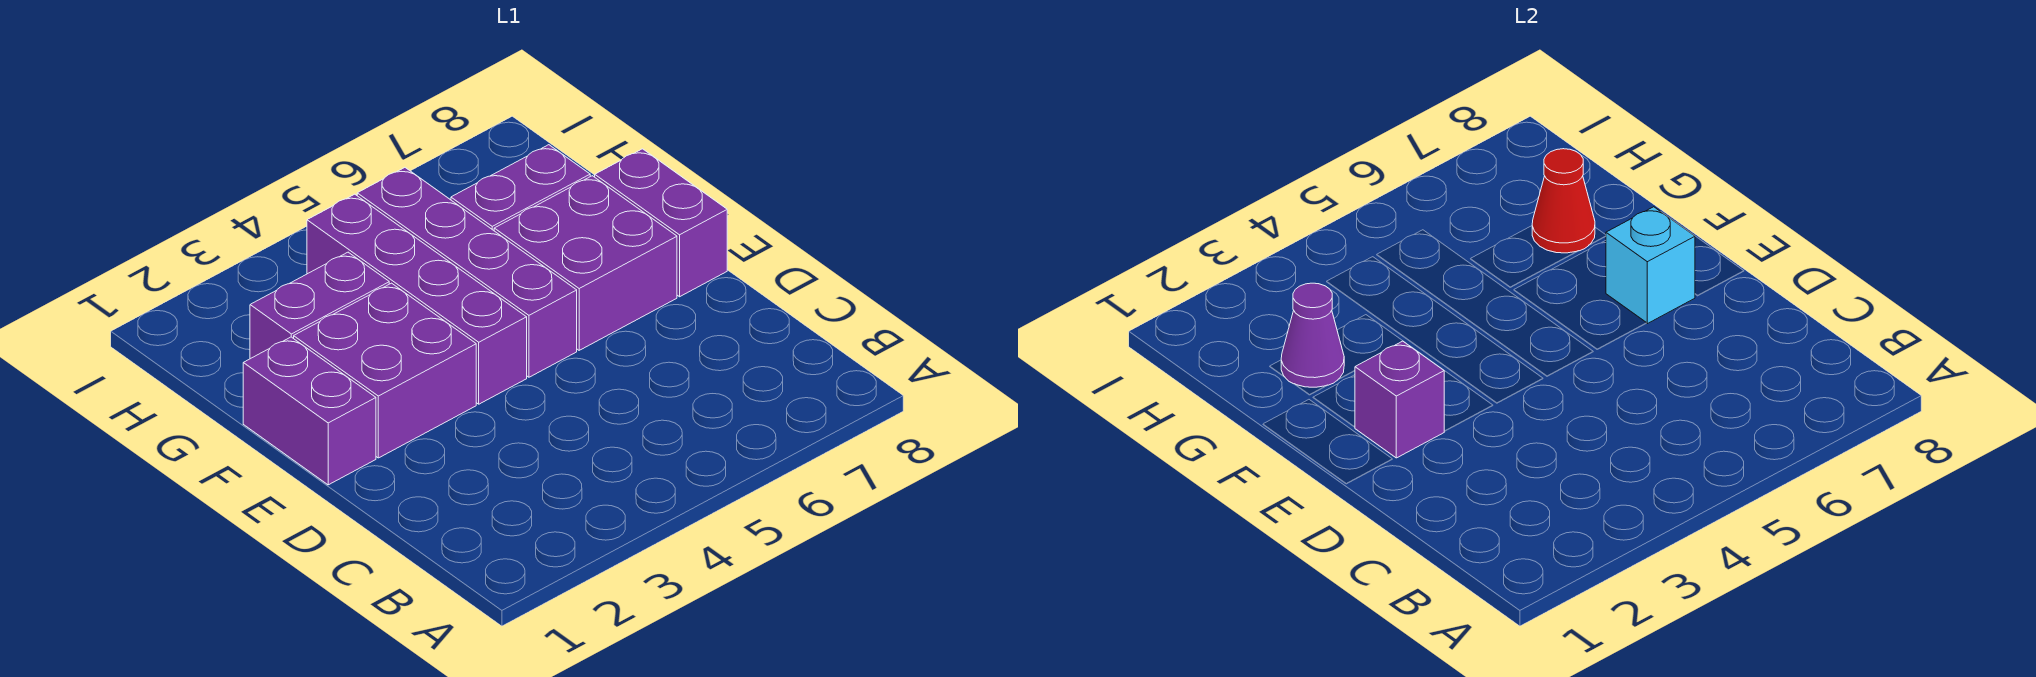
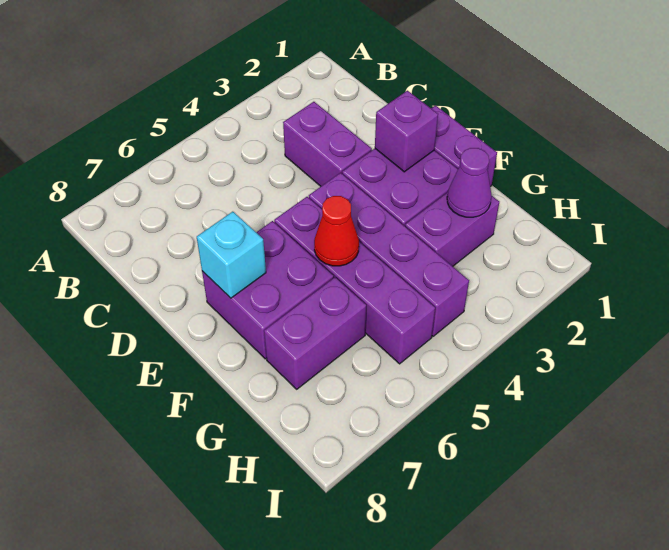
purple 1x2 brick [595,149,727,297] -> purple 1x2 brick moved to [283,102,372,186]
red 1x1 cone [1532,149,1595,253] -> red 1x1 cone moved to [314,196,359,266]

